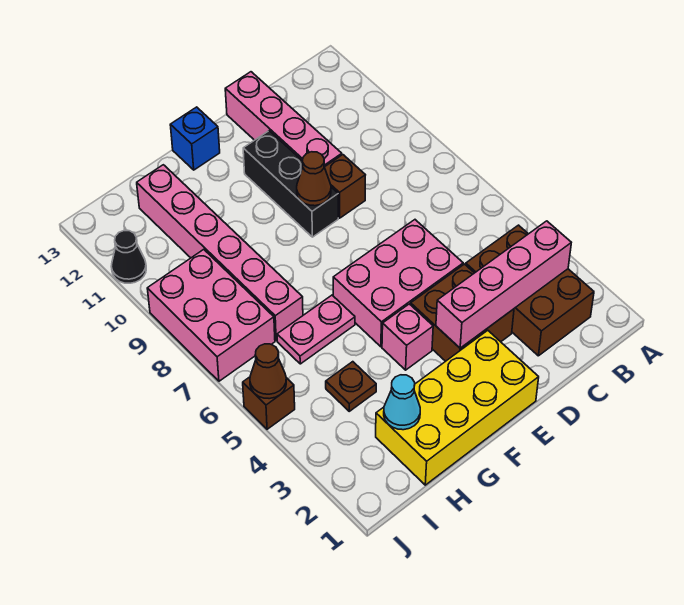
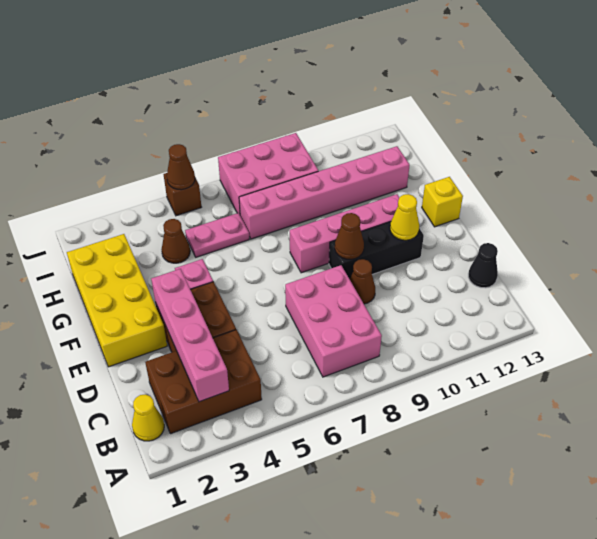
none -> yellow 1x1 cone [132,394,164,441]
pink 2x3 brick [333,220,463,347] -> pink 2x3 brick moved to [285,265,382,377]
brown 1x1 brick [325,155,365,218] -> brown 1x1 cone [350,259,375,304]
pink 1x4 brick [225,72,342,167] -> pink 1x4 brick moved to [290,194,399,273]
none -> yellow 1x1 cone [390,194,419,240]
blue 1x1 brick [170,107,220,170] -> yellow 1x1 brick [422,177,463,227]
pink 1x2 plate [277,295,355,364] -> pink 1x2 plate turned to [185,213,249,257]
cyan 1x1 cone [384,375,420,430] -> none
brown 1x1 plate [326,362,376,411] -> brown 1x1 cone [161,219,190,263]
black 1x1 cone [111,231,146,283] -> black 1x1 cone moved to [468,243,498,288]

